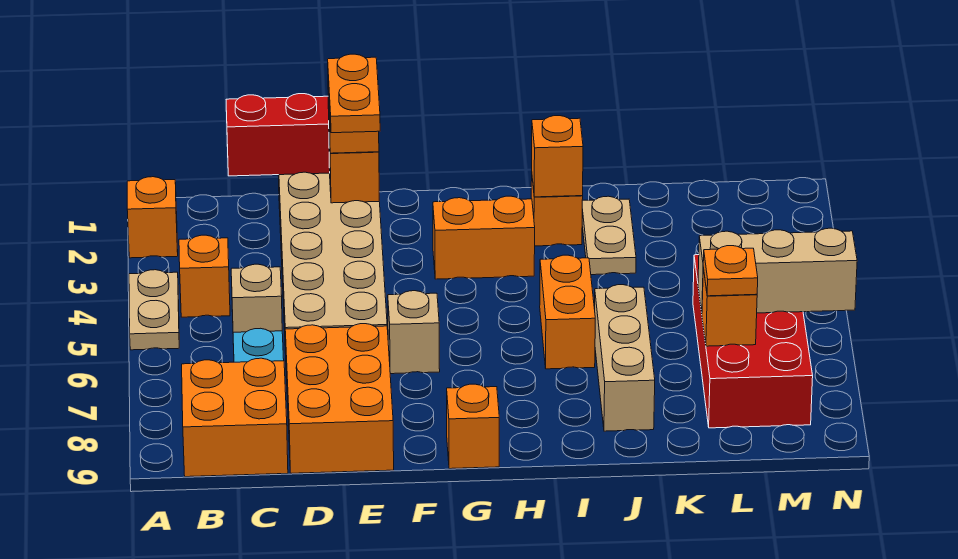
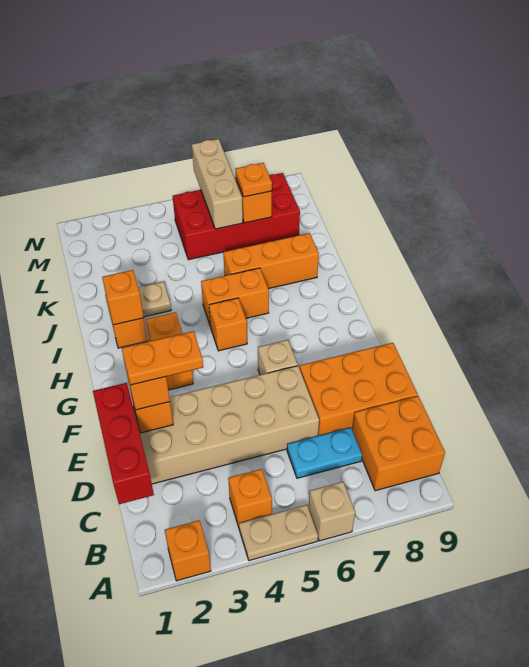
tan 1x1 brick [231,264,282,332] -> tan 1x1 brick moved to [309,482,355,541]
orange 1x1 brick [447,384,499,469] -> orange 1x1 brick moved to [209,298,247,351]
tan 1x3 brick [595,285,655,431] -> orange 1x3 brick [223,233,319,289]

